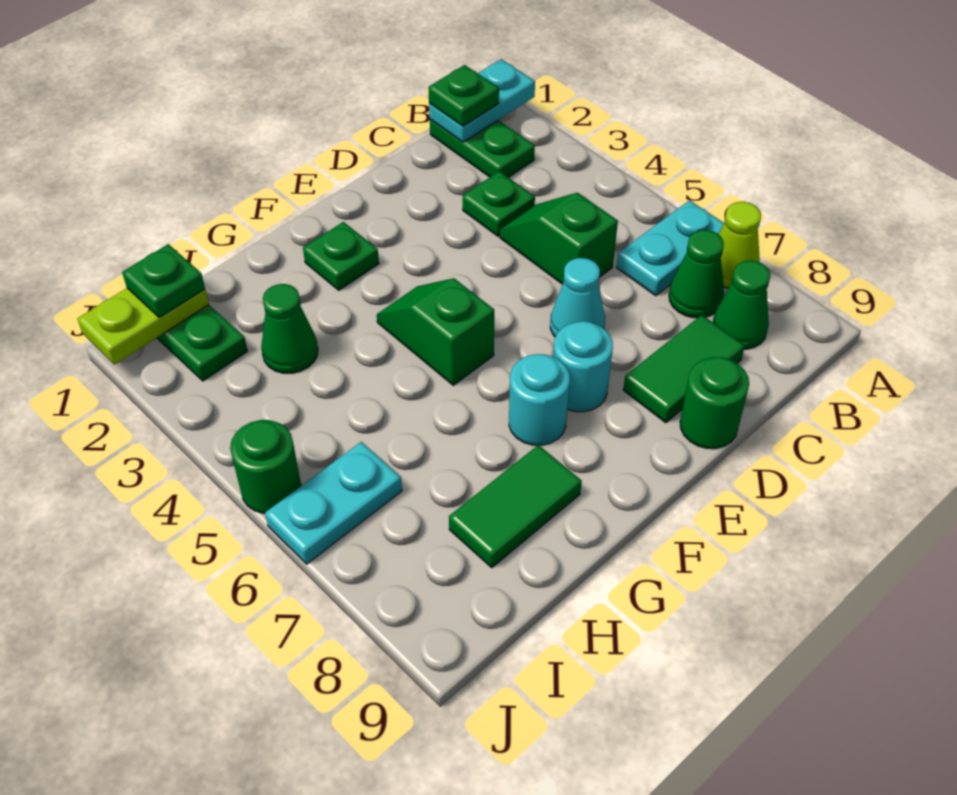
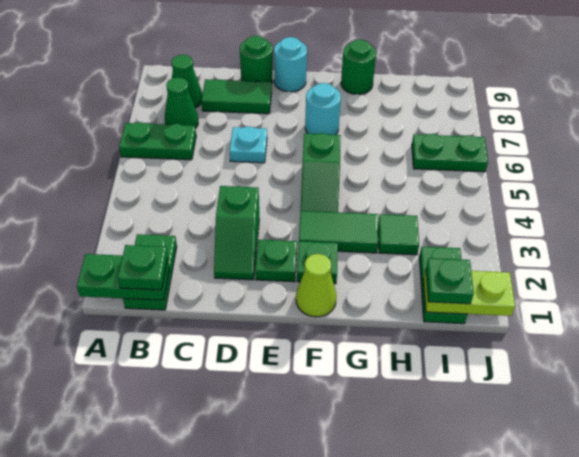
cyan 1x2 plate [429,59,535,142] -> green 1x2 plate [77,254,169,300]
cyan 1x2 plate [616,200,724,296] -> green 1x2 plate [119,122,196,160]
lime 1x1 cone [719,202,761,288] -> lime 1x1 cone moved to [296,254,336,317]
green 1x1 plate [463,171,535,236] -> green 1x1 plate moved to [255,240,297,282]
green 1x2 slope [500,193,618,284] -> green 1x2 slope moved to [214,186,259,280]
cyan 1x1 cone [550,258,605,337] -> cyan 1x1 plate [230,127,267,163]
cyan 1x1 round brick [553,321,613,412] -> cyan 1x1 round brick moved to [274,37,307,92]
green 1x2 tile [449,445,582,568] -> green 1x2 tile moved to [299,211,378,253]
green 1x1 cone [261,284,318,373] -> green 1x1 tile [378,214,419,255]
cyan 1x2 plate [265,442,402,564] -> green 1x2 plate [412,134,488,172]
green 1x1 round brick [230,420,301,513] -> green 1x1 round brick moved to [341,40,376,94]

